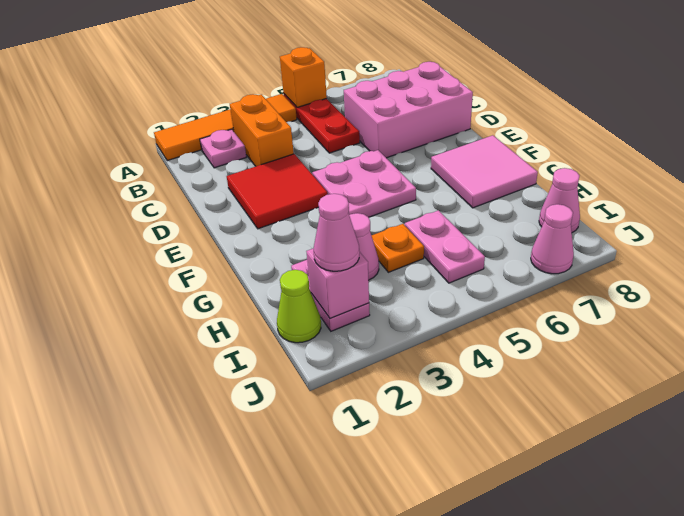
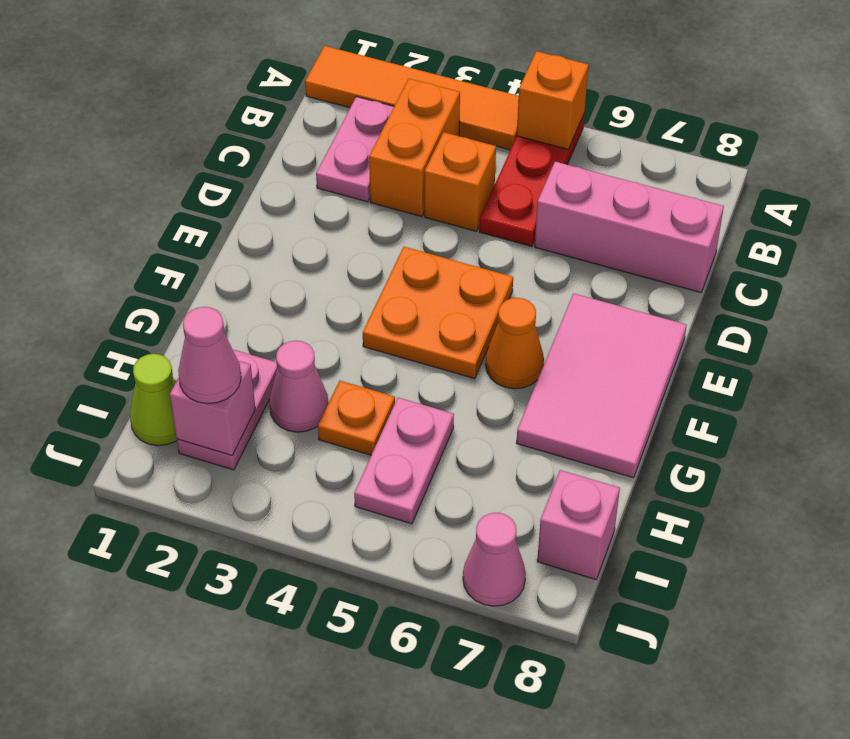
pink 1x1 plate [200,129,246,168] -> pink 1x2 plate [316,97,394,202]
none -> orange 1x1 brick [425,132,496,231]
pink 2x3 brick [344,62,473,158] -> pink 1x3 brick [535,162,724,292]
red 2x2 tile [227,154,327,229] -> none
pink 2x2 plate [312,150,416,217] -> orange 2x2 plate [363,247,513,379]
none -> orange 1x1 cone [485,298,544,389]
pink 2x2 tile [431,135,538,208] -> pink 2x3 tile [517,293,687,478]
pink 1x1 cone [539,168,580,233] -> pink 1x1 brick [537,470,620,579]

